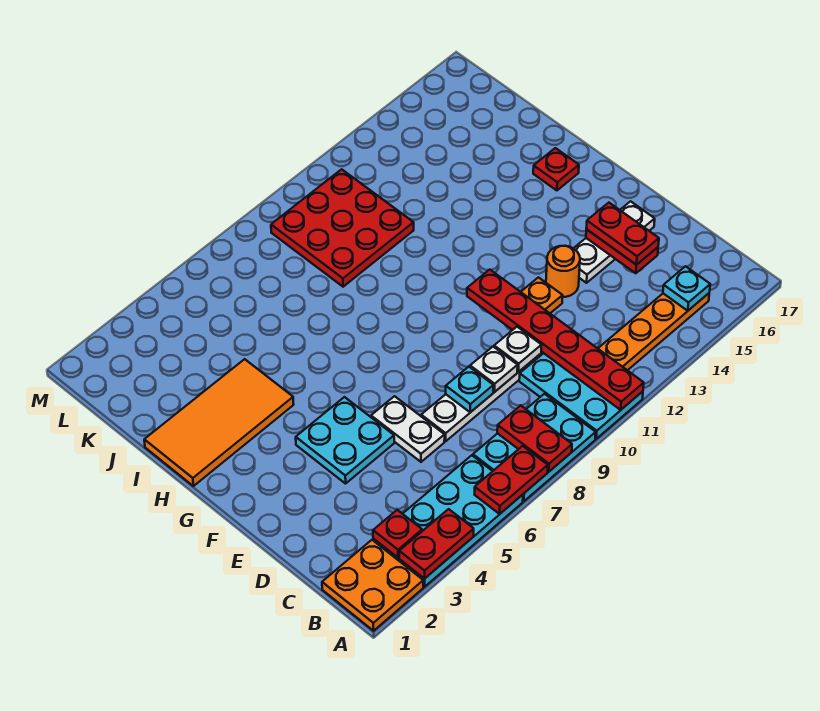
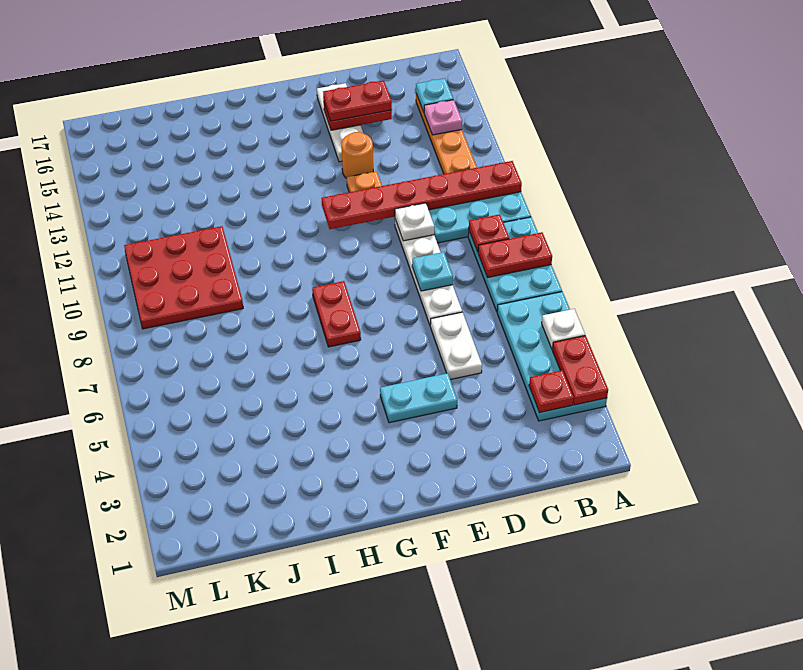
orange 2x2 plate [322,540,423,631] -> none
red 1x2 plate [475,446,548,514] -> red 1x2 plate moved to [312,281,361,347]
none -> pink 1x1 plate [424,100,462,135]
white 1x2 plate [371,396,445,462] -> white 1x2 plate turned to [430,312,482,380]
white 1x1 plate [470,347,518,392] -> white 1x1 plate moved to [542,309,585,349]
cyan 2x2 plate [296,397,394,484] -> cyan 1x2 plate [380,373,457,423]
orange 2x4 tile [144,359,294,486] -> none
red 1x1 plate [533,148,579,190] -> red 1x1 plate moved to [469,214,509,252]

